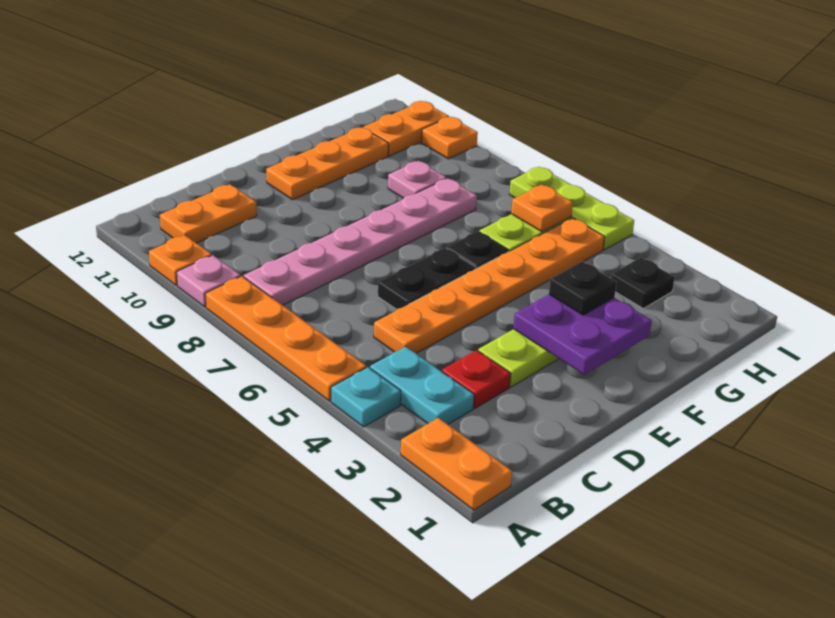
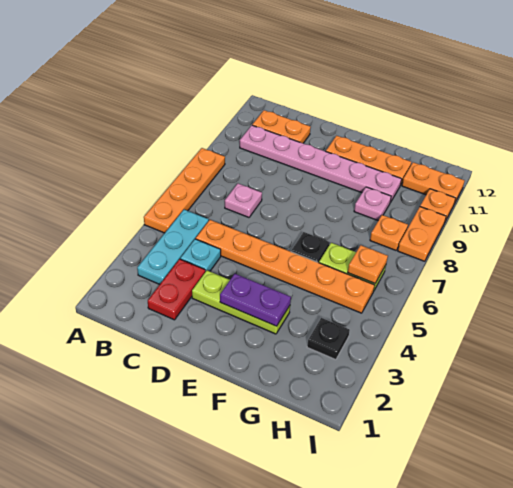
orange 1x2 plate [401,418,512,510] -> orange 1x2 plate moved to [398,207,446,261]
cyan 1x1 plate [331,367,401,427] -> cyan 1x1 plate moved to [180,239,221,272]
pink 1x1 plate [177,255,241,307] -> pink 1x1 plate moved to [225,184,262,217]
orange 1x1 plate [149,235,212,285] -> orange 1x1 plate moved to [370,215,408,250]
cyan 1x2 plate [370,347,474,424] -> cyan 1x3 plate [137,210,209,284]
pink 1x6 plate [244,178,477,305] -> pink 1x6 plate moved to [240,125,402,203]
red 1x1 plate [442,350,511,408] -> red 1x2 plate [148,259,205,320]
black 1x2 plate [378,248,476,309] -> none
purple 2x2 plate [513,294,652,375] -> purple 1x2 plate [220,274,291,326]
black 1x1 plate [549,262,617,315] -> none
lime 1x3 plate [509,167,634,250] -> none

